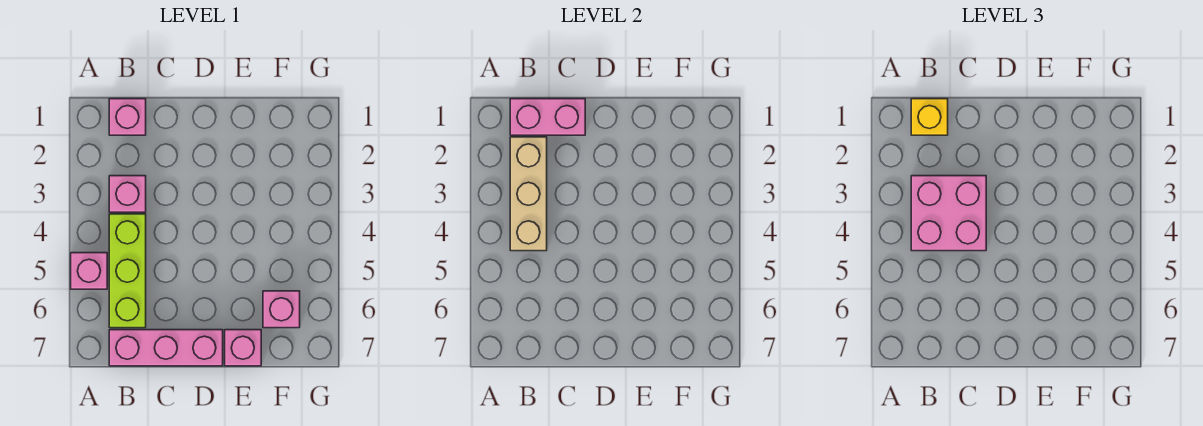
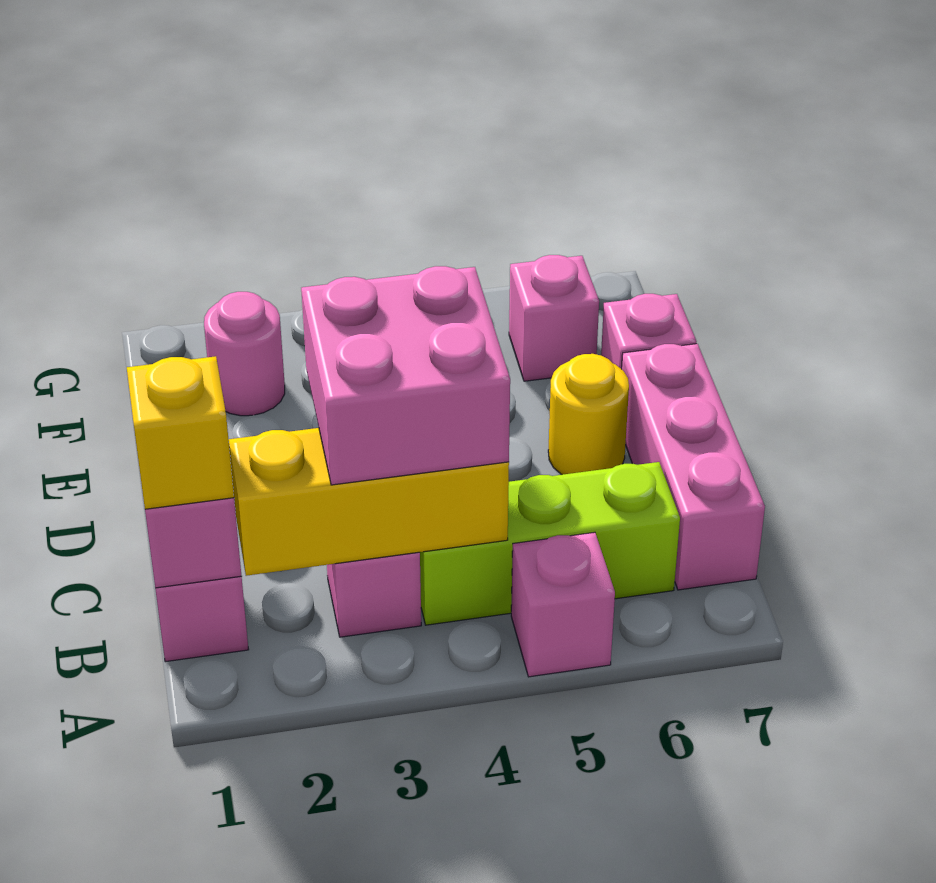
tan 1x3 brick [510,137,547,251] -> yellow 1x3 brick [229,428,509,576]
none -> yellow 1x1 round brick [548,354,629,475]
none -> pink 1x1 round brick [204,292,285,416]

